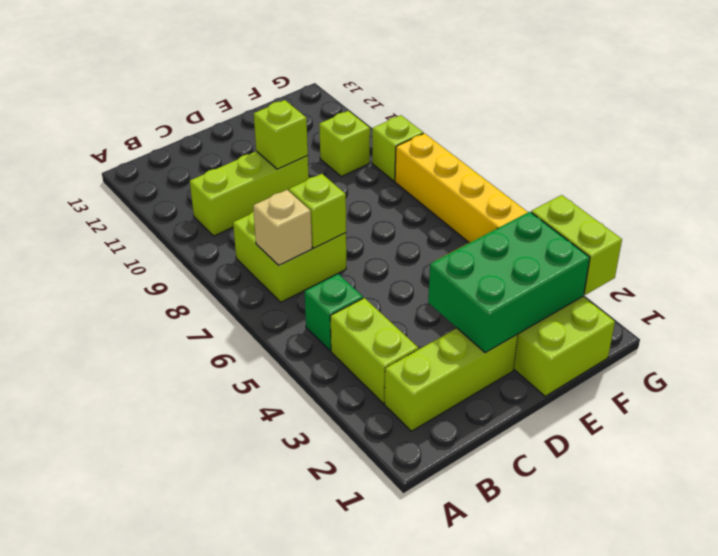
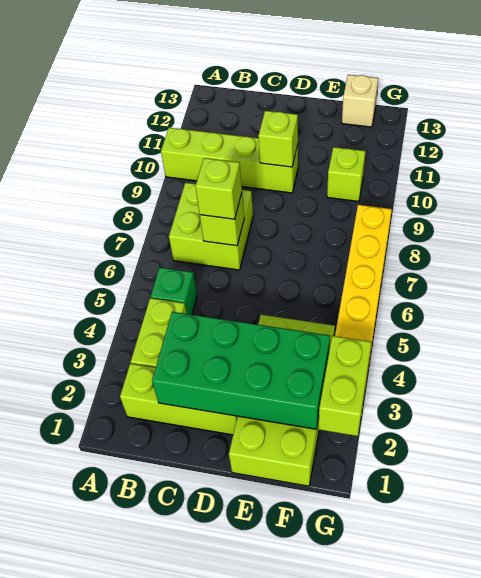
tan 1x1 brick [253,190,312,265] -> tan 1x1 brick moved to [342,75,378,127]
lime 1x3 brick [190,151,309,236] -> lime 1x4 brick [161,128,298,193]
green 2x3 brick [428,212,590,353] -> green 2x4 brick [152,312,330,429]
lime 1x1 brick [372,115,423,181] -> lime 1x1 brick moved to [195,158,242,219]

